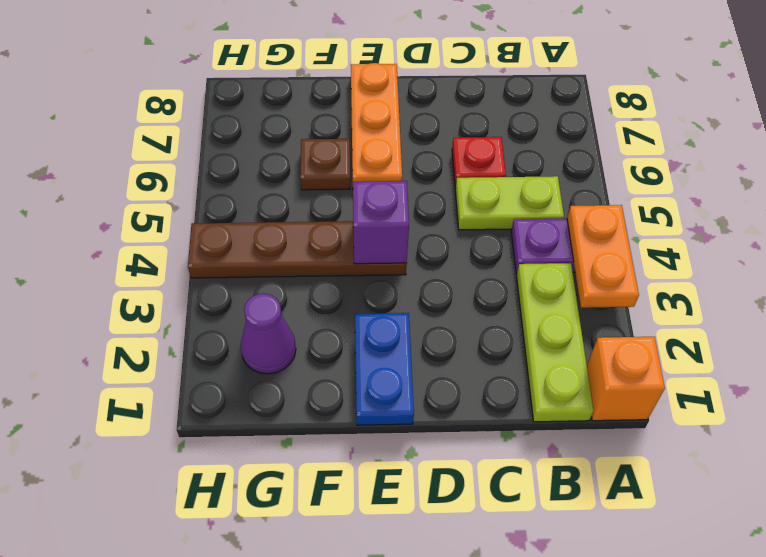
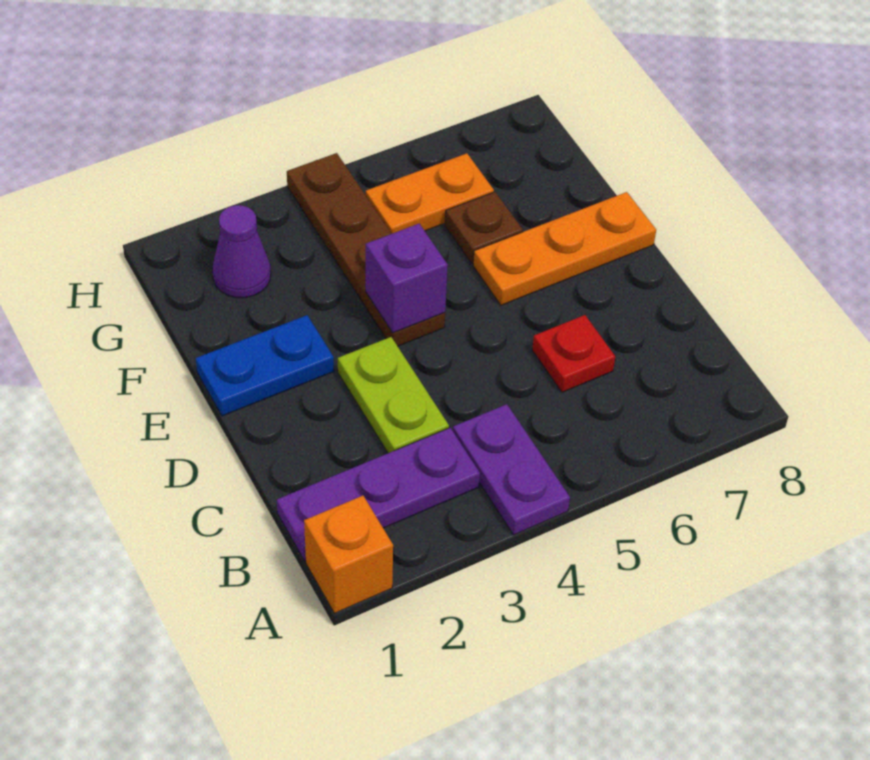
orange 1x2 plate [567,205,639,308] -> orange 1x2 plate moved to [366,153,494,234]
lime 1x3 plate [516,263,594,422] -> purple 1x3 plate [277,428,480,561]
lime 1x2 plate [455,176,564,230] -> lime 1x2 plate moved to [338,337,449,453]

